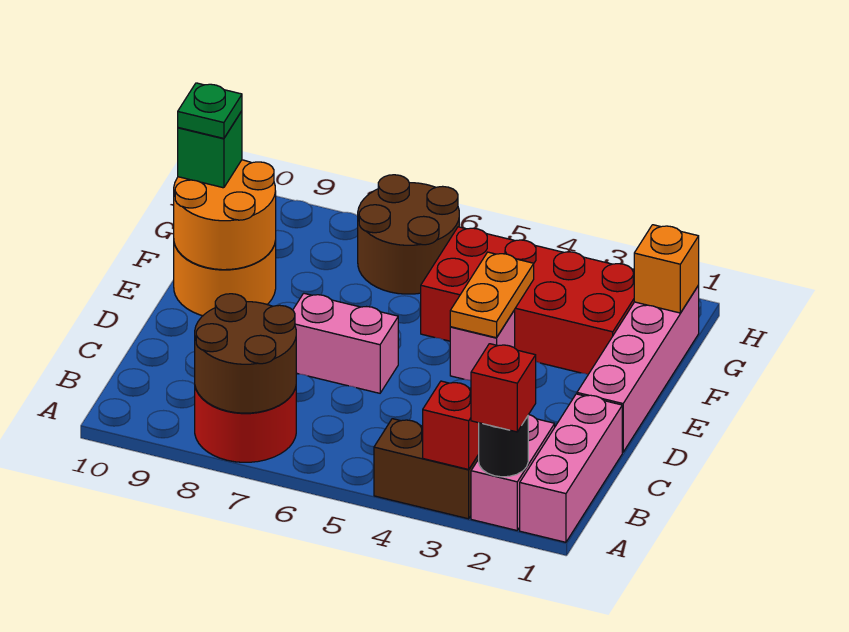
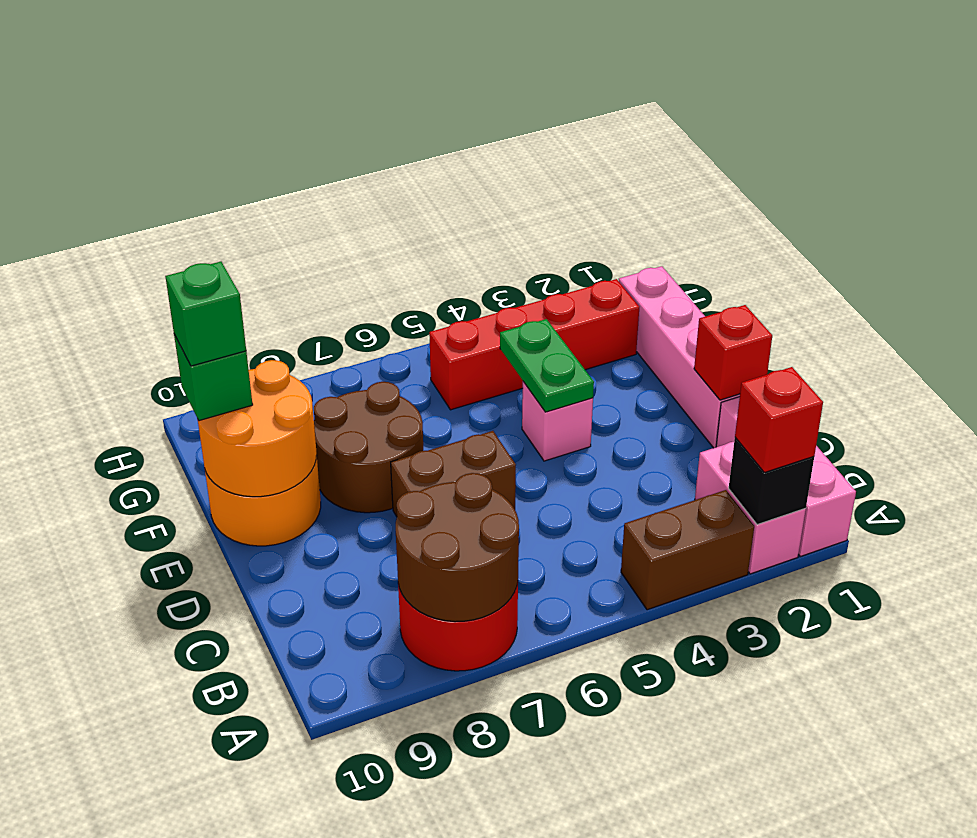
black 1x1 round brick [479,416,528,477] -> black 1x1 brick [729,437,814,525]
red 1x1 brick [423,381,479,469] -> red 1x1 brick moved to [694,305,772,400]
pink 1x2 brick [293,293,398,393] -> brown 1x2 brick [391,431,516,517]
orange 1x2 plate [450,252,534,338] -> green 1x2 plate [500,319,594,412]
red 2x4 brick [421,227,634,374] -> red 1x4 brick [429,279,639,410]
green 1x1 plate [178,83,242,138] -> green 1x1 brick [165,262,246,366]
orange 1x1 brick [634,225,699,313] -> none
brown 2x2 round brick [358,175,459,294] -> brown 2x2 round brick moved to [314,382,423,513]

